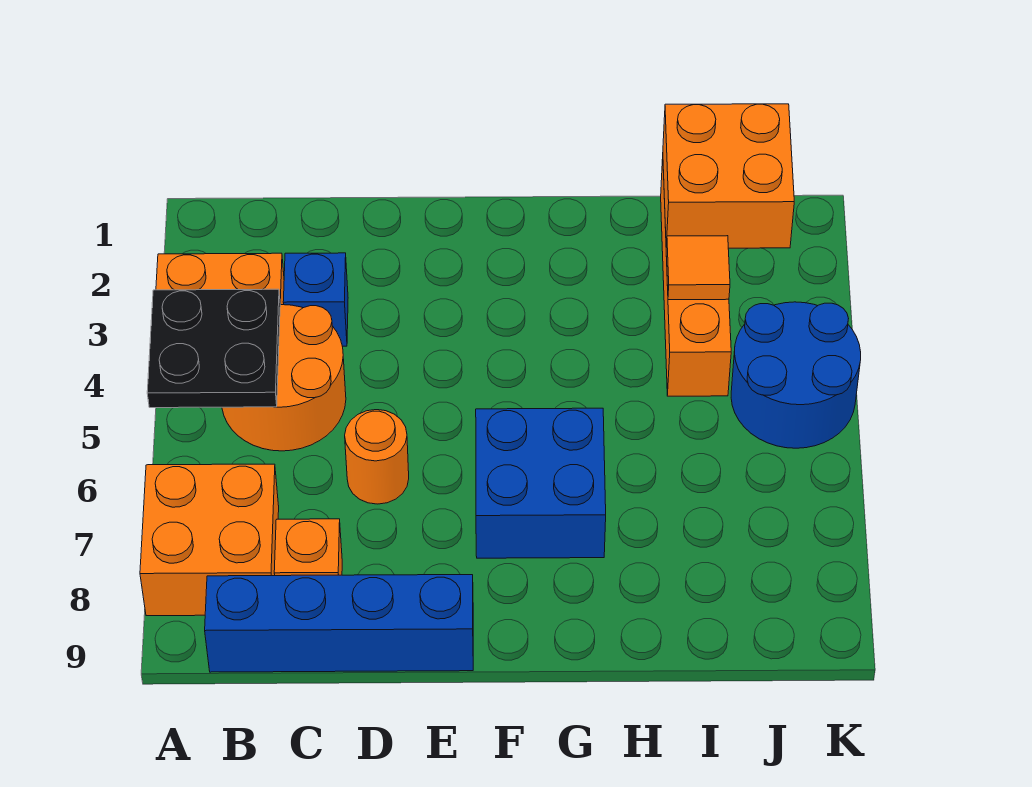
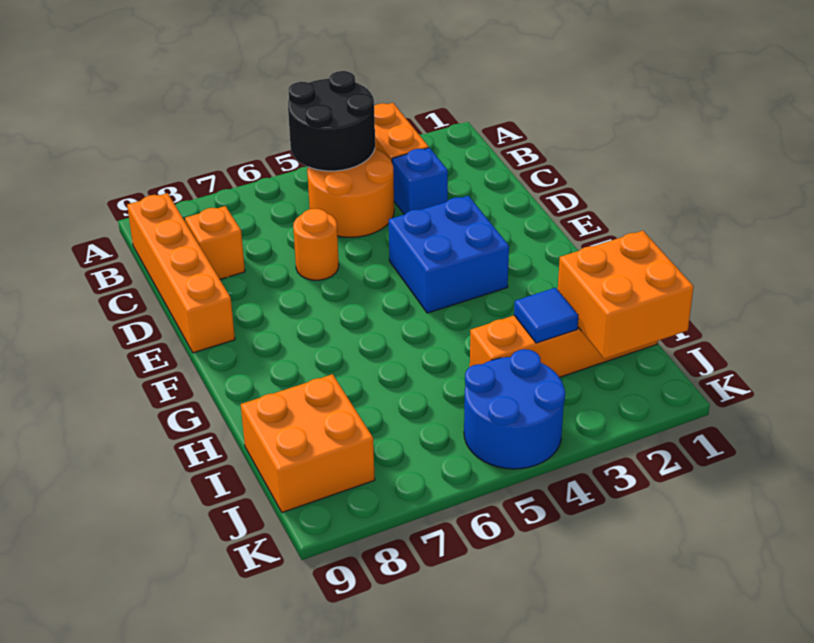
black 2x2 plate [147,289,281,408] -> black 2x2 round brick [288,71,375,171]
orange 2x2 brick [140,464,279,616] -> orange 2x2 brick moved to [241,374,375,512]
blue 1x4 brick [205,575,473,672] -> orange 1x4 brick [127,193,235,353]
blue 2x2 brick [476,408,606,558] -> blue 2x2 brick moved to [389,196,509,313]
orange 1x1 tile [666,236,730,300] -> blue 1x1 tile [514,288,578,343]

